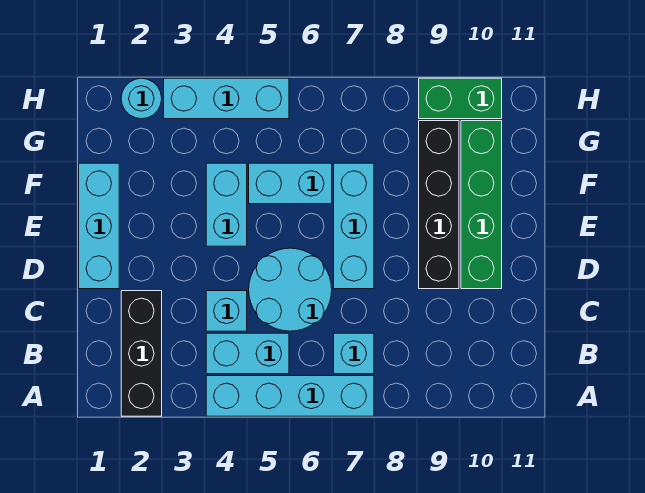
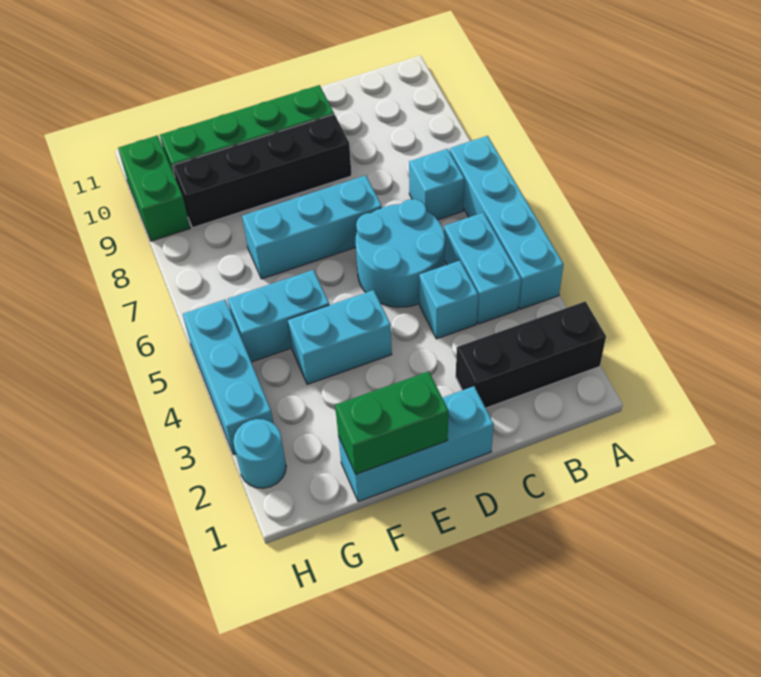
none -> green 1x2 brick [335,371,448,474]
cyan 1x2 brick [249,163,332,204] -> cyan 1x2 brick turned to [228,270,329,362]

